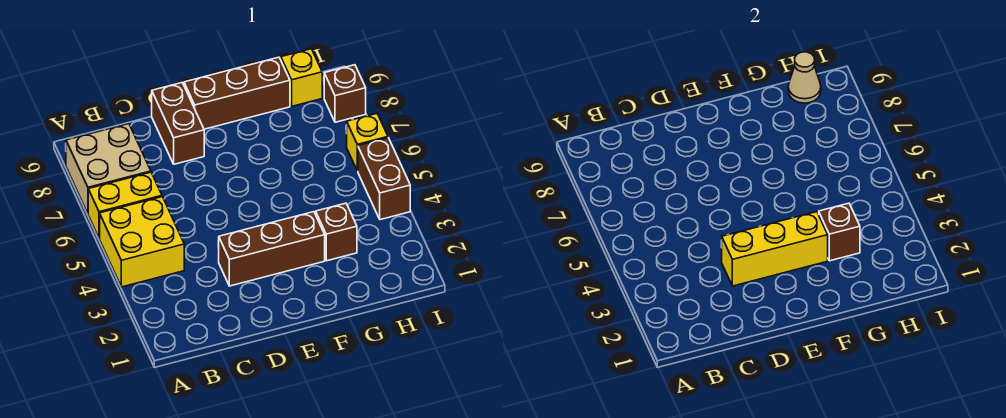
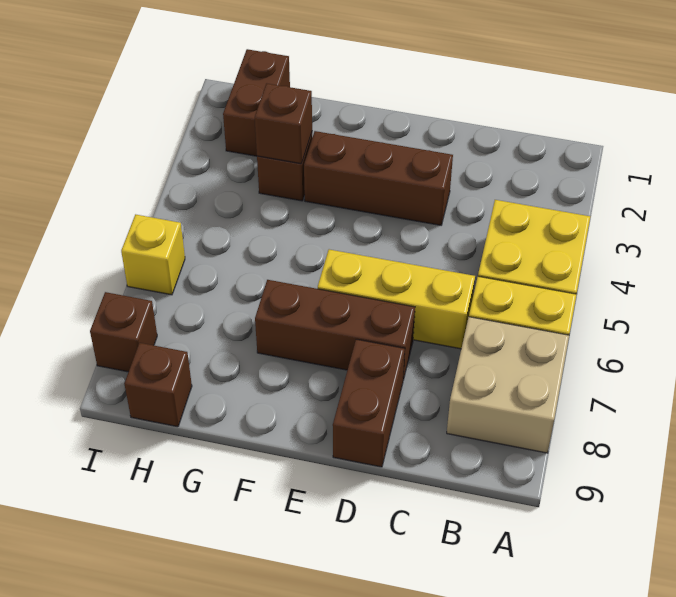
yellow 1x3 brick [721,212,828,286] -> yellow 1x3 brick moved to [318,249,475,349]
brown 1x3 brick [184,57,290,129] -> brown 1x3 brick moved to [255,280,415,380]
yellow 1x1 brick [281,49,322,106] -> brown 1x1 brick [124,343,192,427]
tan 1x1 cone [788,52,821,103] -> none
brown 1x2 brick [358,138,410,220] -> brown 1x2 brick moved to [223,49,290,156]

